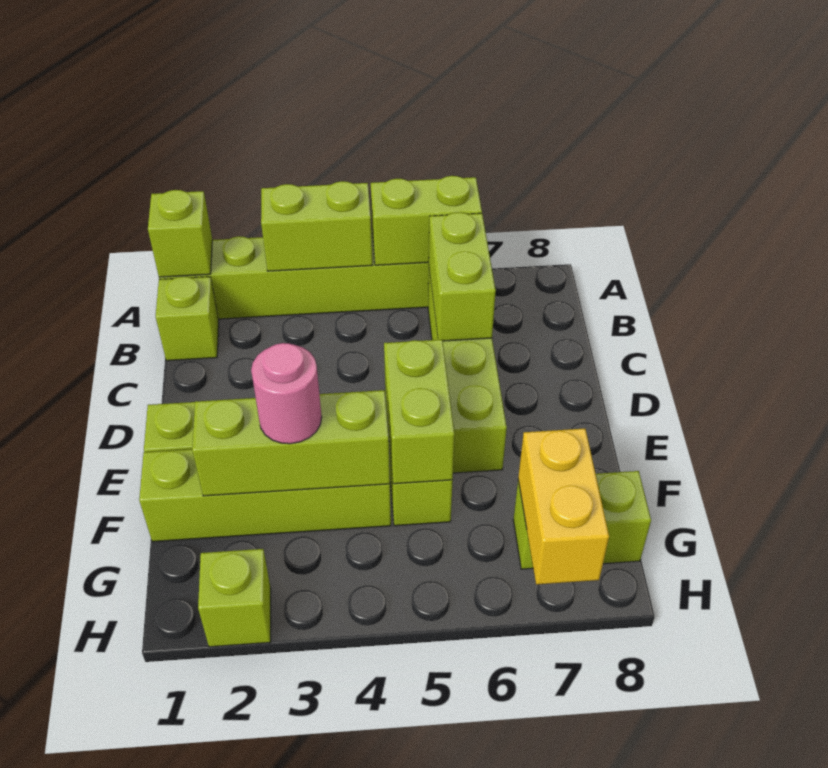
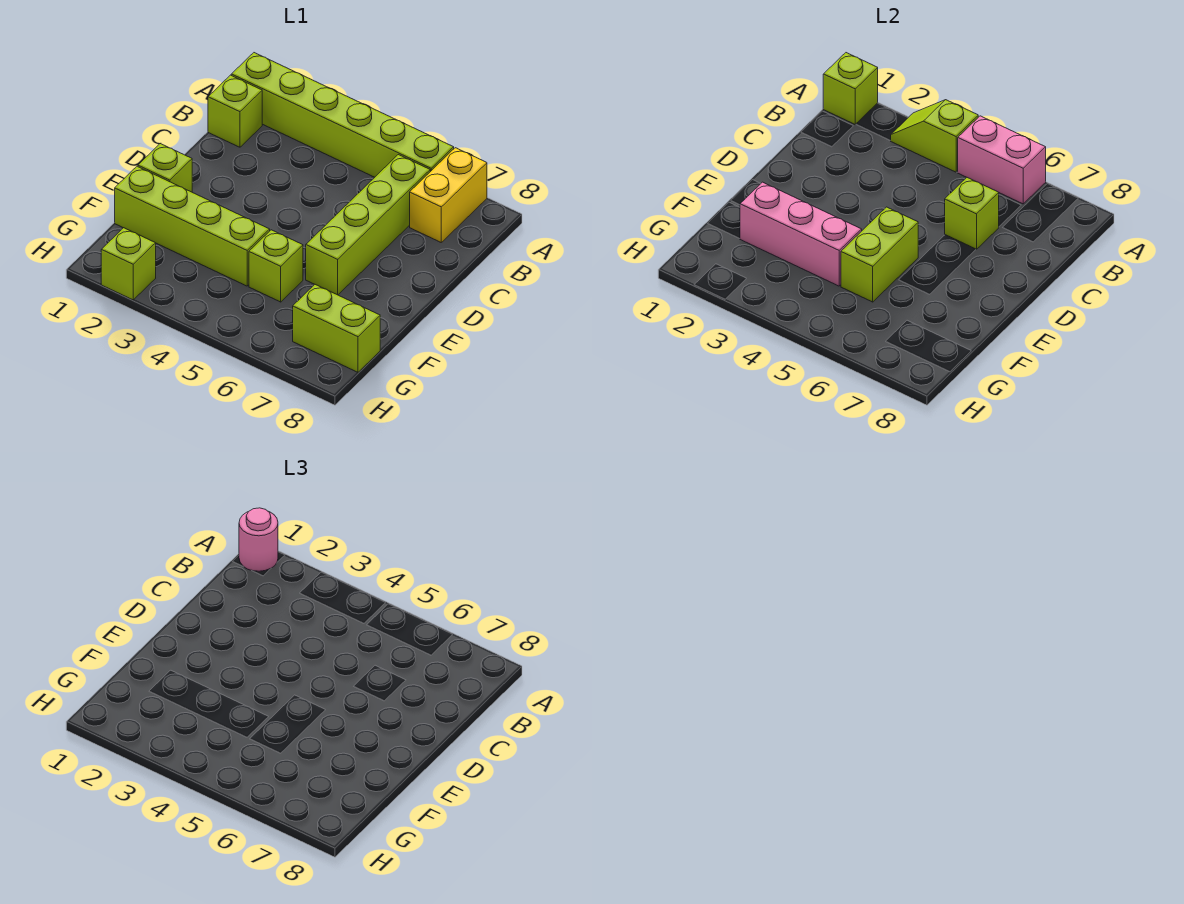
lime 1x2 brick [261,181,372,271] -> lime 1x2 slope [891,100,978,172]
lime 1x2 brick [371,176,482,265] -> pink 1x2 brick [957,116,1046,204]
lime 1x2 brick [429,212,496,341] -> lime 1x1 brick [945,178,999,250]
lime 1x3 brick [192,390,390,496] -> pink 1x3 brick [740,182,862,286]
pink 1x1 round brick [251,343,322,444] -> pink 1x1 round brick moved to [239,508,278,571]
yellow 1x2 brick [518,428,609,585] -> yellow 1x2 brick moved to [410,148,487,242]

